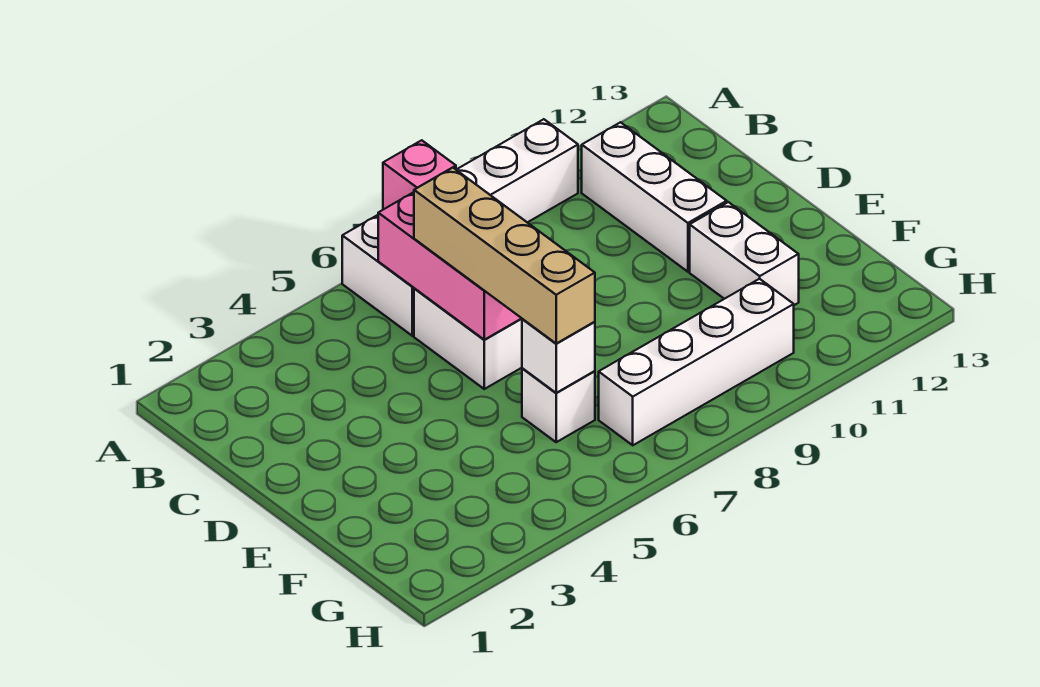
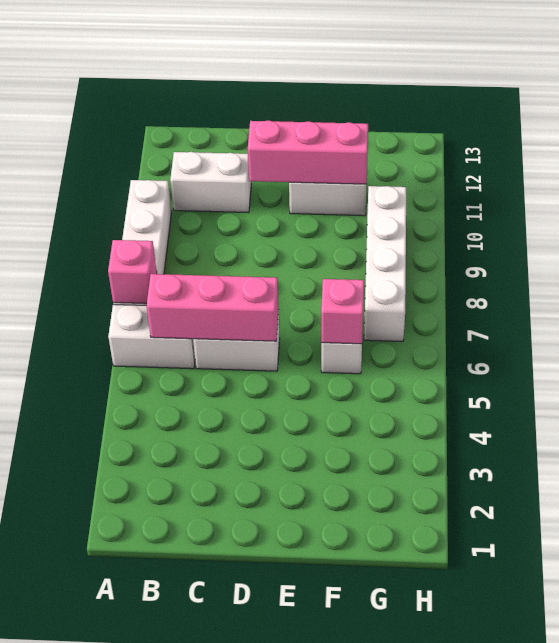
white 1x3 brick [582,122,727,272] -> white 1x2 brick [170,152,251,213]
tan 1x4 brick [414,168,595,343] -> none
none -> pink 1x3 brick [248,120,368,184]
white 1x1 brick [522,319,595,393] -> pink 1x1 brick [321,279,364,344]

